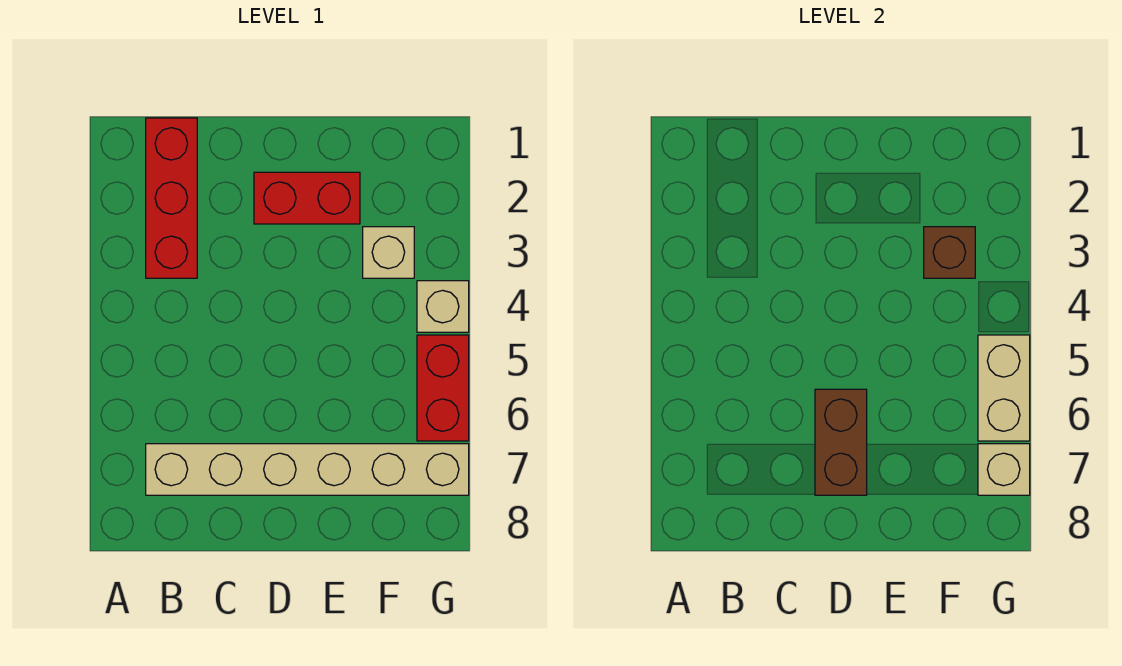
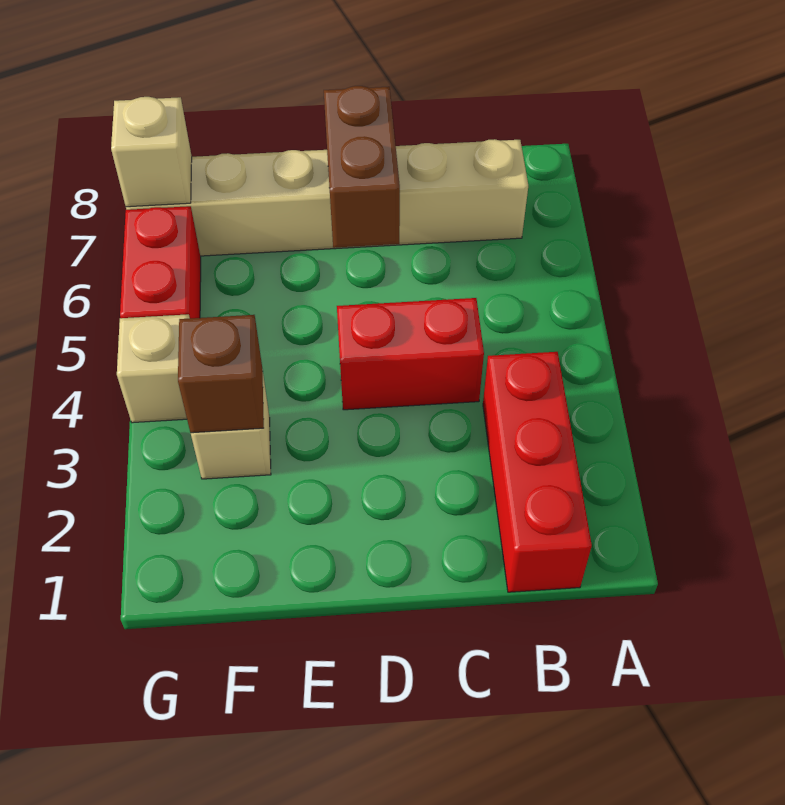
red 1x2 brick [254,172,360,224] -> red 1x2 brick moved to [337,298,484,410]
tan 1x2 brick [978,335,1030,441] -> none

